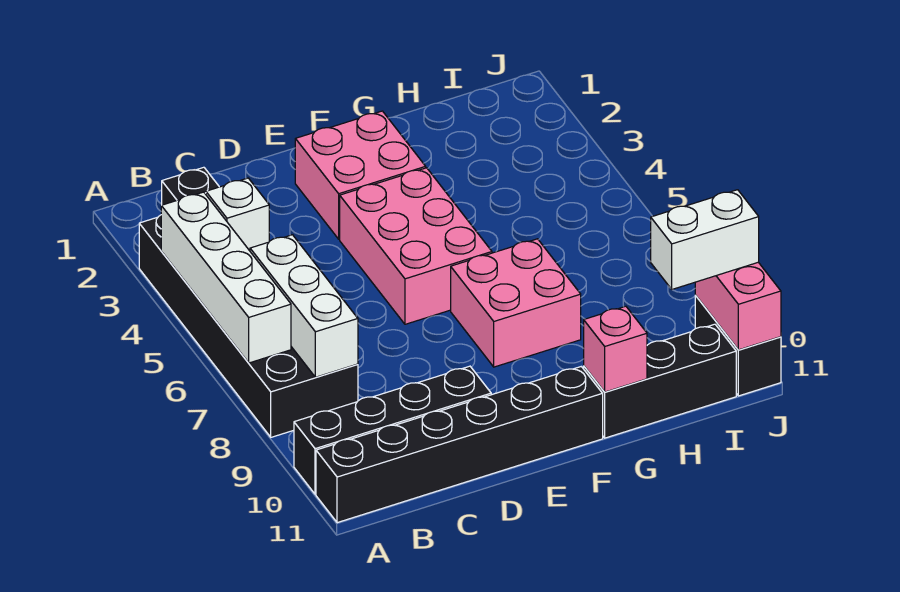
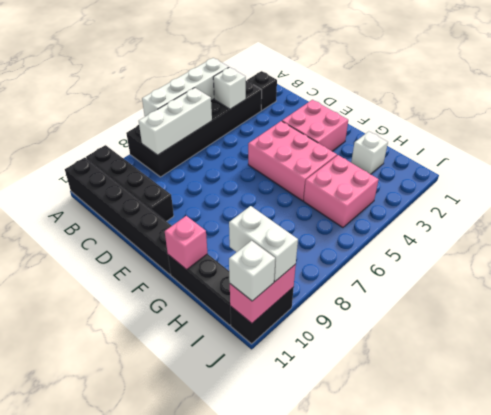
pink 2x3 brick [340,168,492,324] -> pink 2x3 brick turned to [248,121,337,201]
pink 2x2 brick [451,239,581,367] -> pink 2x2 brick moved to [304,155,379,228]
none -> white 1x1 brick [351,131,388,174]
none -> white 1x1 brick [229,241,275,301]

